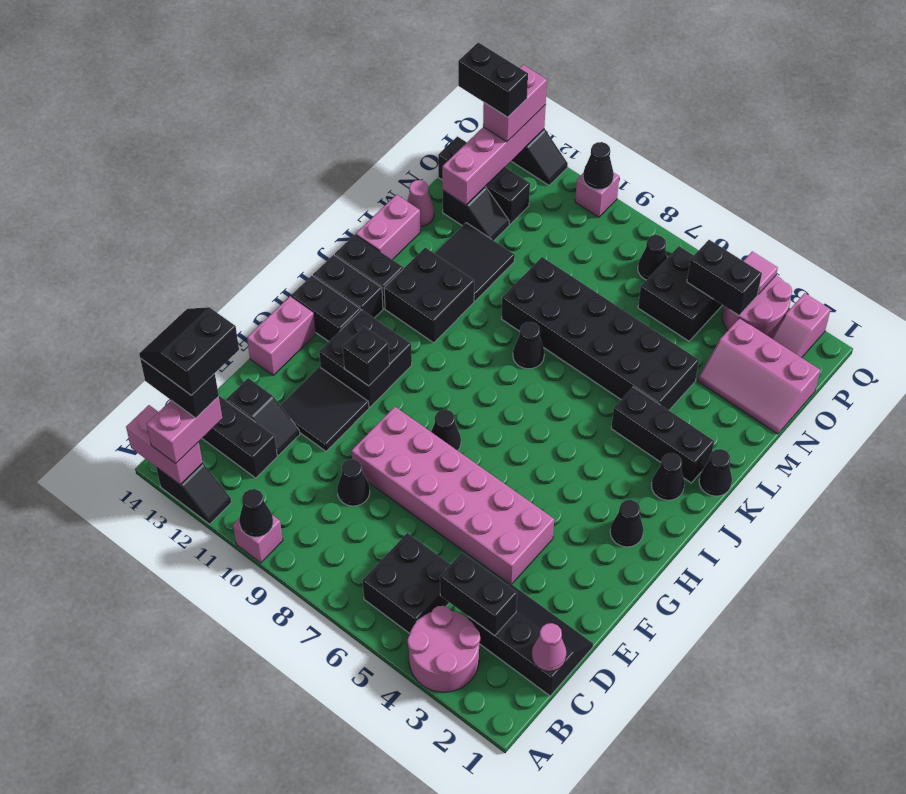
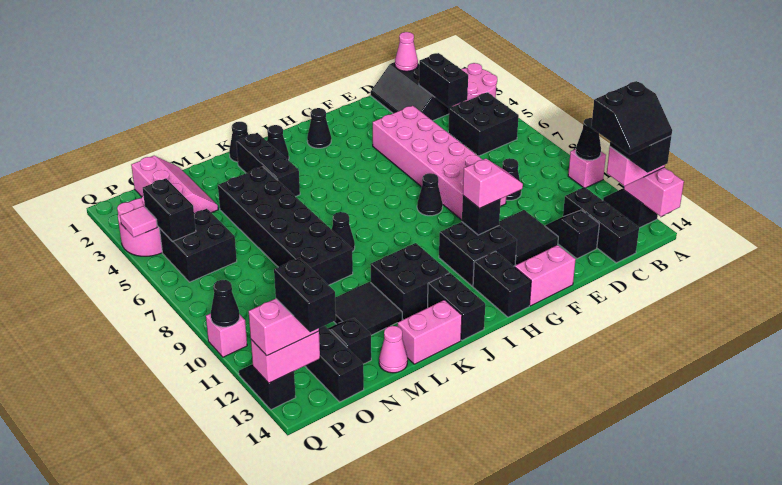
black 1x2 brick [313,255,383,318] -> none
pink 1x4 brick [442,105,546,205] -> pink 1x2 brick [251,331,320,383]
pink 1x2 slope [772,293,831,358] -> pink 1x2 slope moved to [463,159,523,208]
black 1x1 cone [638,235,667,280] -> none

